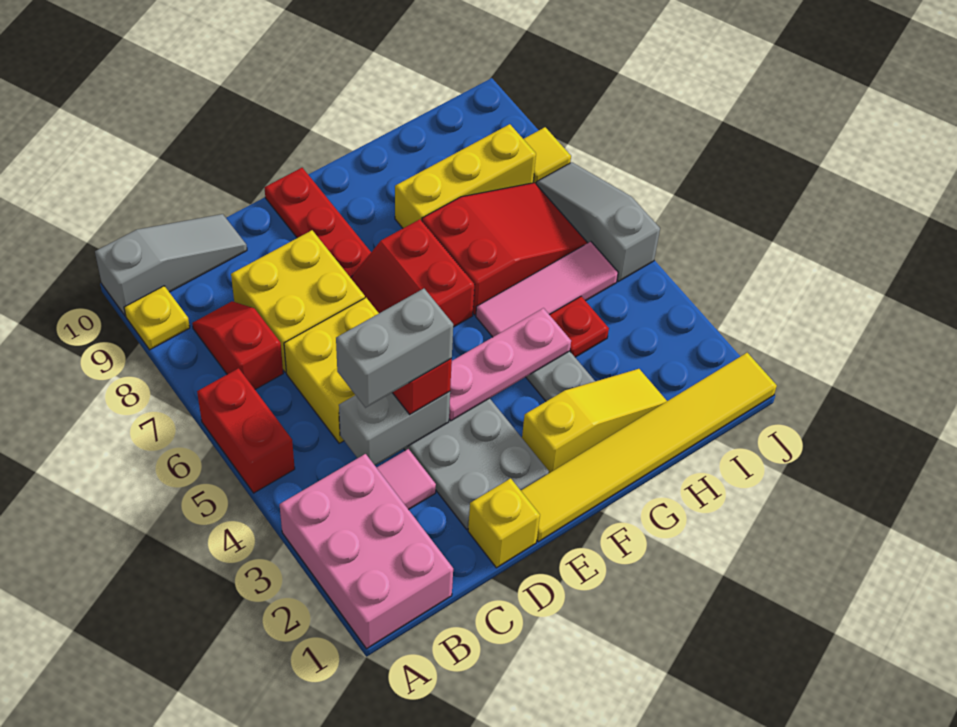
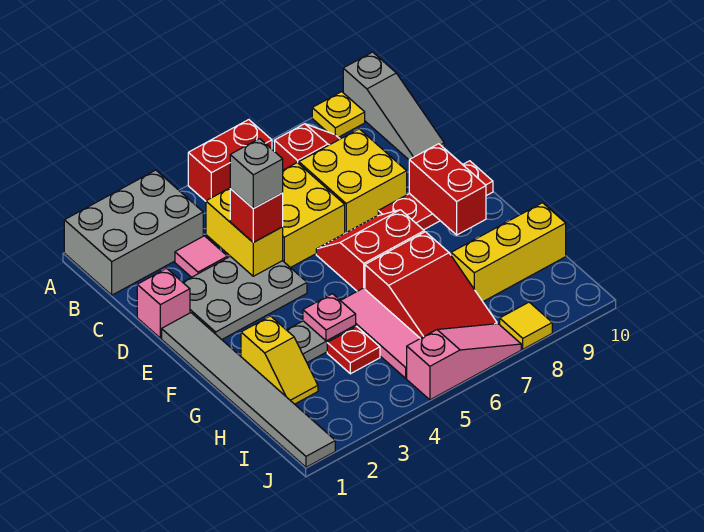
pink 2x3 brick [280,454,453,649] -> grey 2x3 brick [64,170,203,295]
grey 1x2 brick [339,392,450,465] -> yellow 1x2 brick [206,188,283,276]
grey 1x2 brick [336,289,453,408] -> grey 1x1 brick [230,139,283,208]
yellow 1x1 brick [468,478,540,568] -> pink 1x1 brick [137,268,190,338]
yellow 1x6 tile [521,353,777,542] -> grey 1x6 tile [162,313,335,467]
pink 1x3 plate [449,308,571,421] -> pink 1x1 plate [303,294,356,341]
none -> red 1x2 brick [409,144,486,235]
yellow 1x3 slope [522,369,667,474] -> yellow 1x2 slope [241,316,318,404]
yellow 1x3 brick [395,124,536,228] -> yellow 1x3 brick turned to [451,203,566,301]
grey 1x3 slope [536,162,660,281] -> pink 1x3 slope [407,324,521,400]

